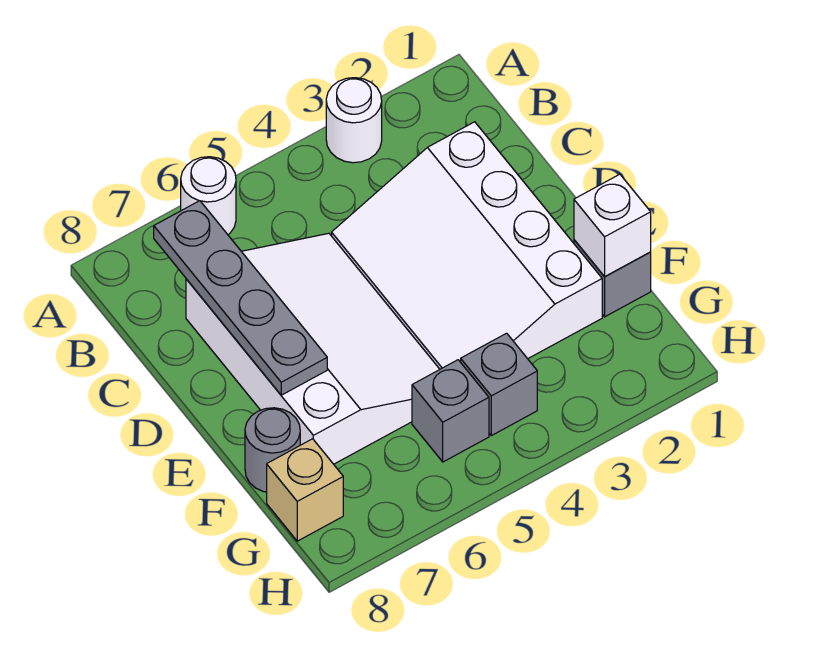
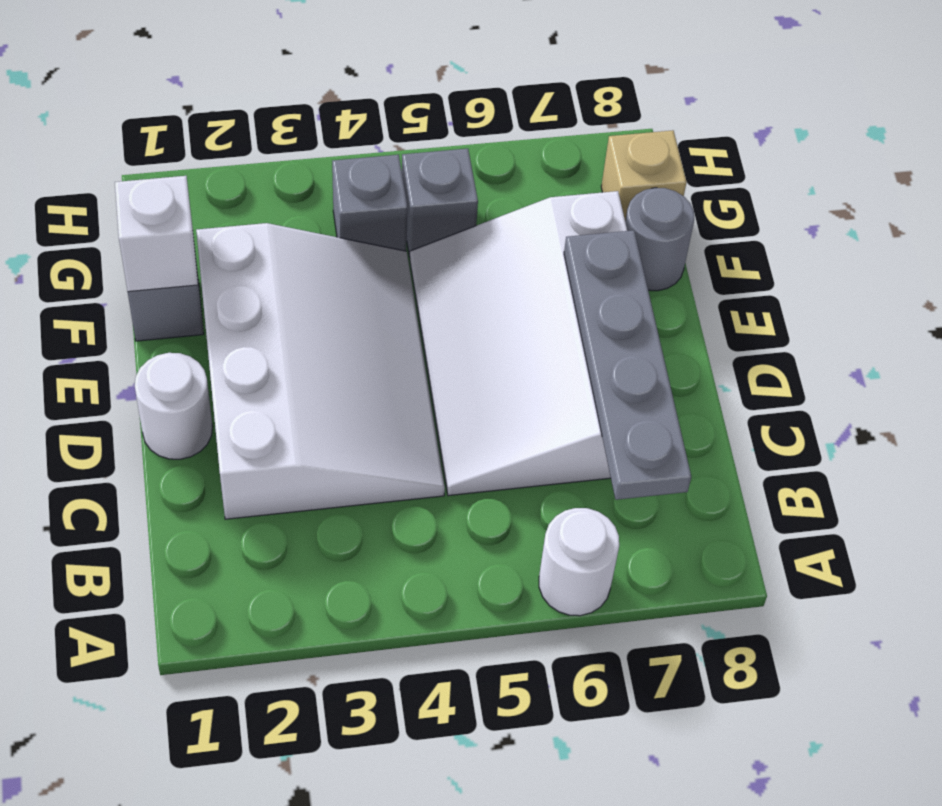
white 1x1 round brick [326,78,382,163] -> white 1x1 round brick moved to [135,353,212,459]

